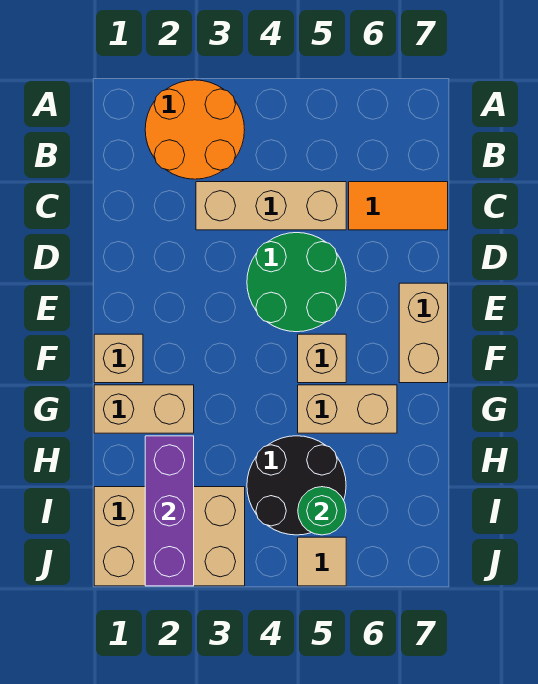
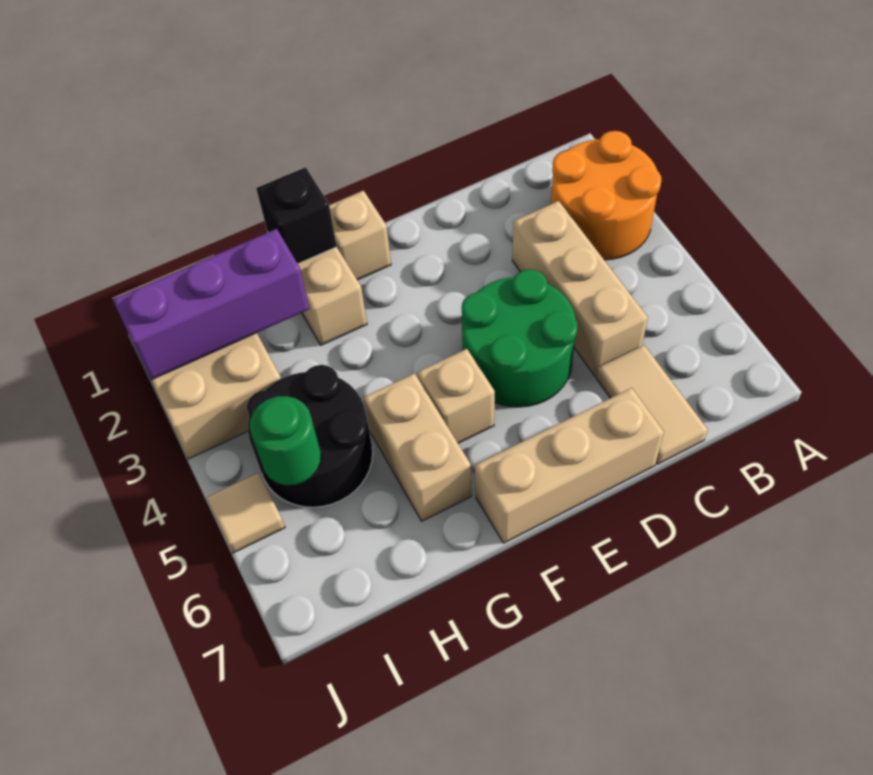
orange 1x2 tile [349,182,448,230] -> tan 1x2 tile [596,345,708,464]
tan 1x2 brick [399,283,448,383] -> tan 1x3 brick [475,388,664,543]
none -> black 1x1 brick [256,167,337,264]

